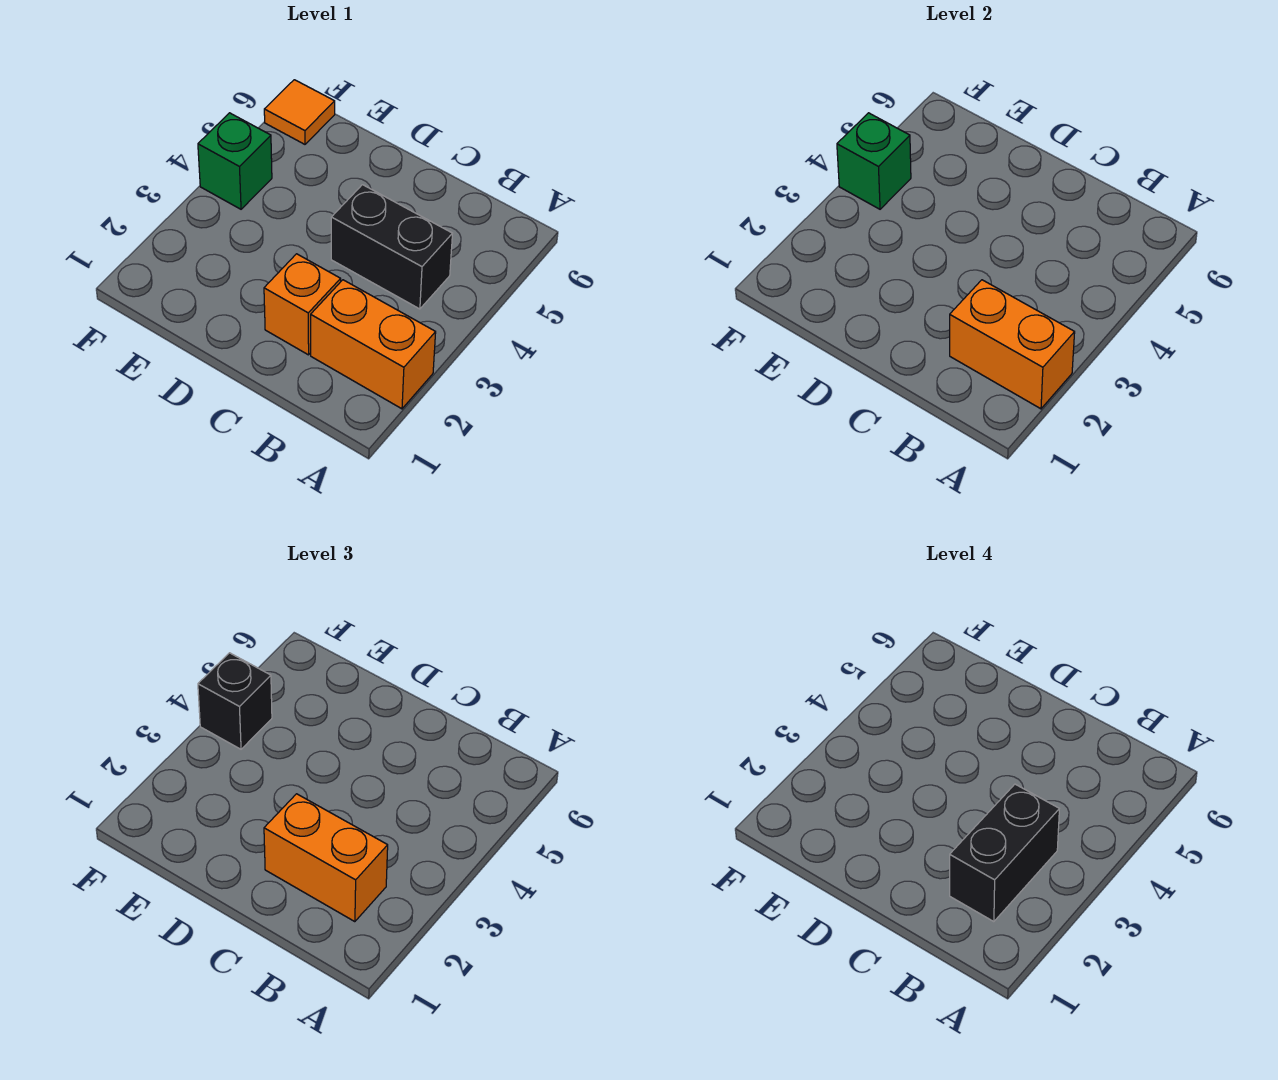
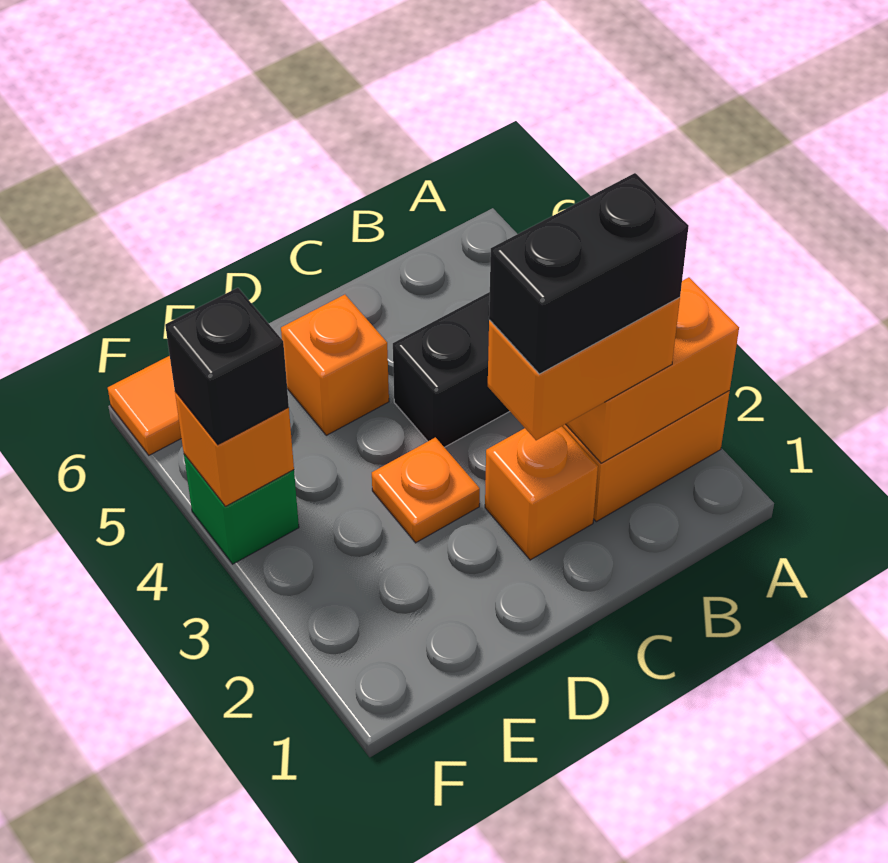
black 1x2 brick [950,784,1059,922] -> black 1x2 brick turned to [489,173,689,374]
none -> orange 1x1 plate [372,437,480,543]
none -> orange 1x1 brick [281,295,389,435]
green 1x1 brick [837,113,911,209] -> orange 1x1 brick [175,392,294,506]

